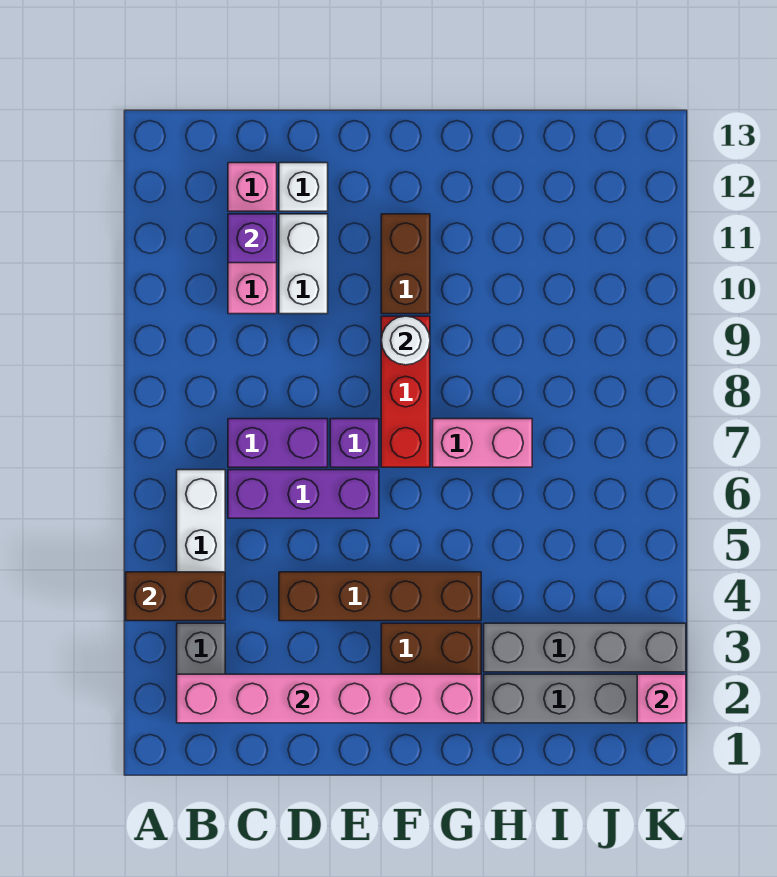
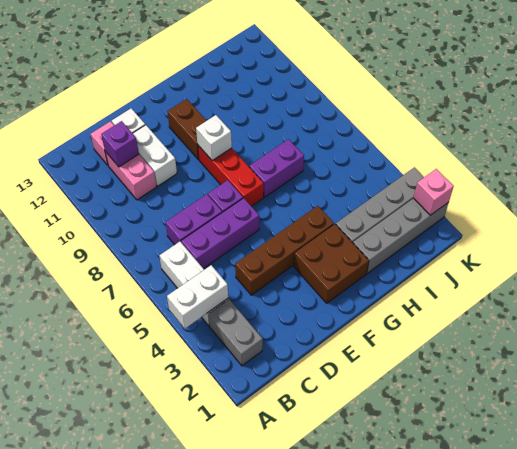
brown 1x2 brick [126,572,225,621] -> white 1x2 brick [167,265,228,328]
pink 1x6 brick [177,674,481,723] -> none
white 1x1 round brick [381,316,430,365] -> white 1x1 brick [196,115,232,160]
pink 1x2 brick [433,419,532,467] -> purple 1x2 brick [249,139,304,197]

